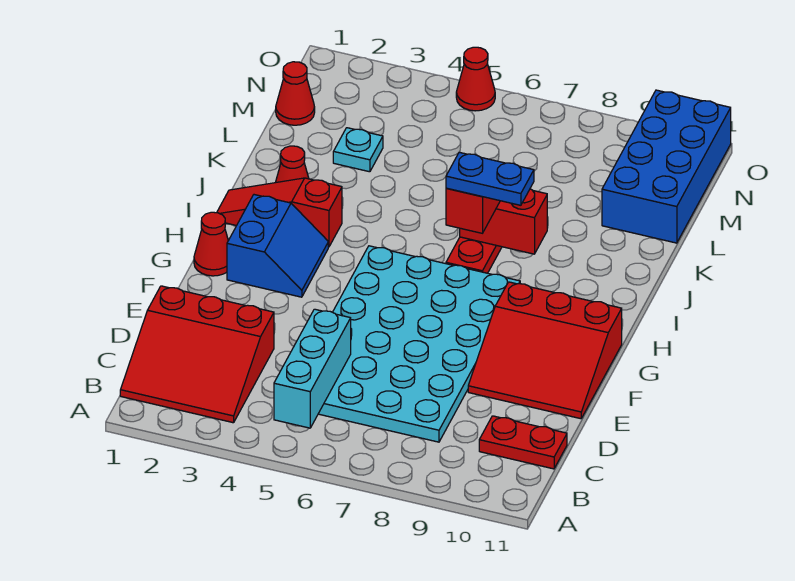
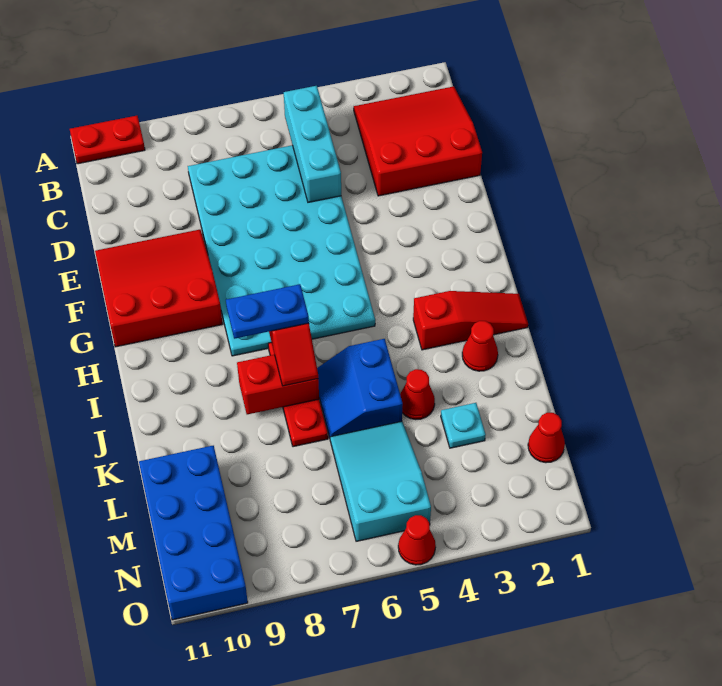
red 1x2 plate [479,416,567,469] -> red 1x2 plate moved to [70,116,145,164]
red 1x1 cone [194,212,228,276] -> red 1x1 cone moved to [400,369,435,420]
blue 2x2 slope [227,195,328,297] -> blue 2x2 slope moved to [317,339,403,438]
none -> cyan 2x3 slope [330,421,431,541]

